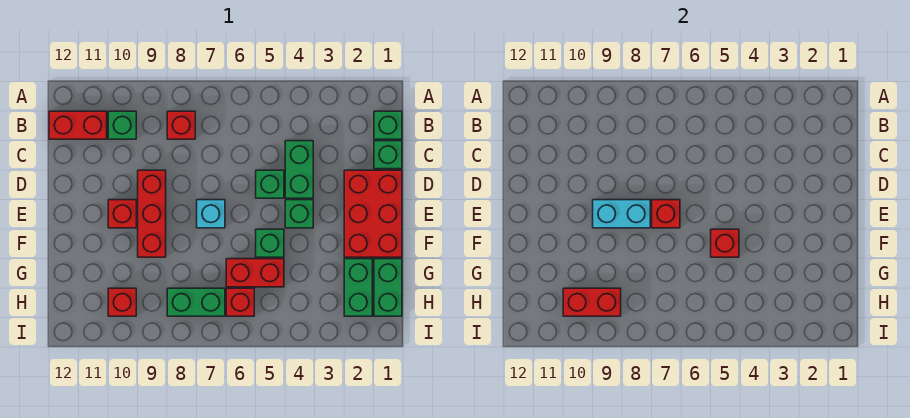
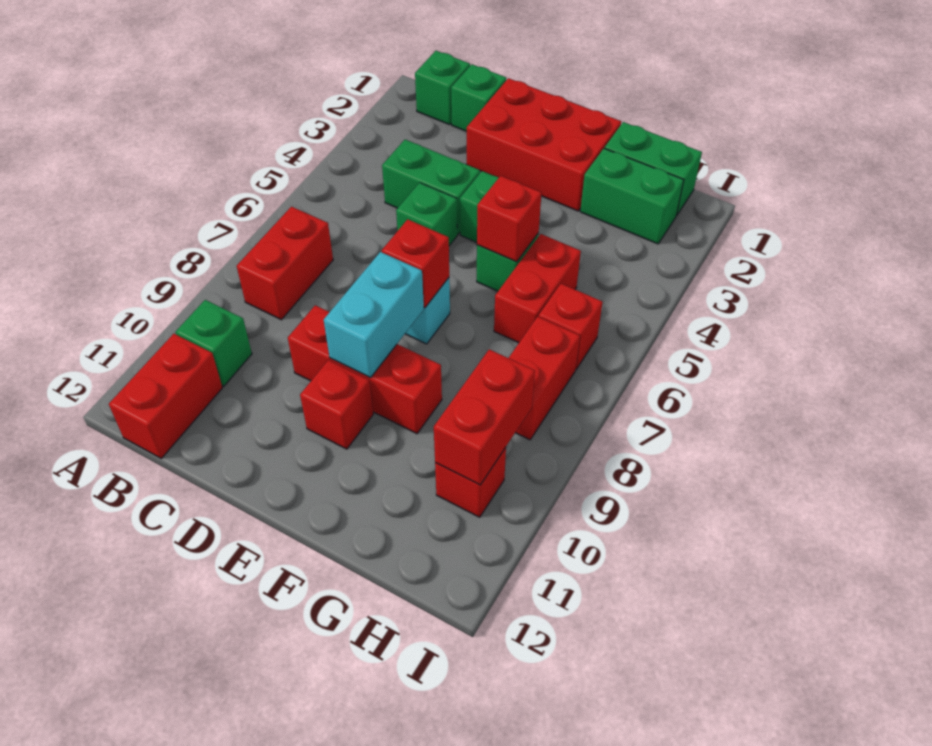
red 1x1 brick [167,111,195,139] -> red 1x2 brick [237,207,333,320]
green 1x2 brick [167,288,225,316] -> red 1x2 brick [509,317,580,440]

